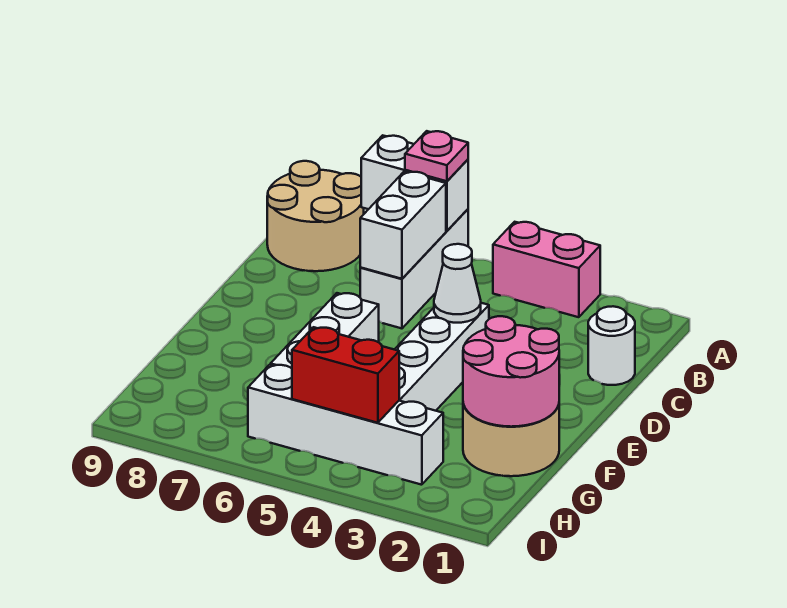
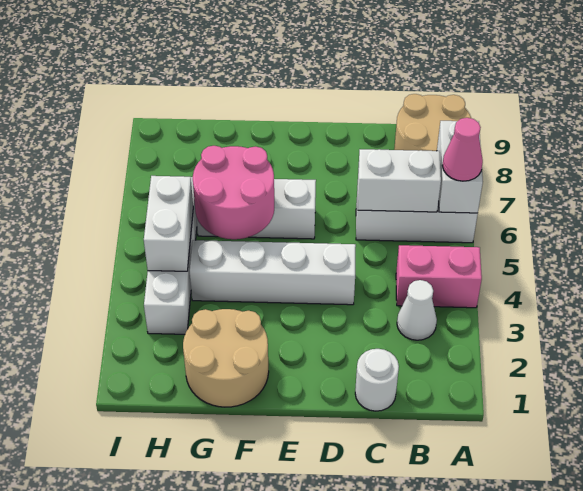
pink 1x2 brick [493,222,600,317] -> pink 1x2 brick turned to [396,245,482,308]
pink 1x1 plate [405,131,468,181] -> pink 1x1 cone [442,118,483,181]
white 1x1 cone [434,244,481,323] -> white 1x1 cone moved to [397,280,437,340]
pink 2x2 round brick [463,316,559,427] -> pink 2x2 round brick moved to [193,146,274,239]
red 1x2 brick [292,327,399,423] -> white 1x2 brick [144,176,193,271]

